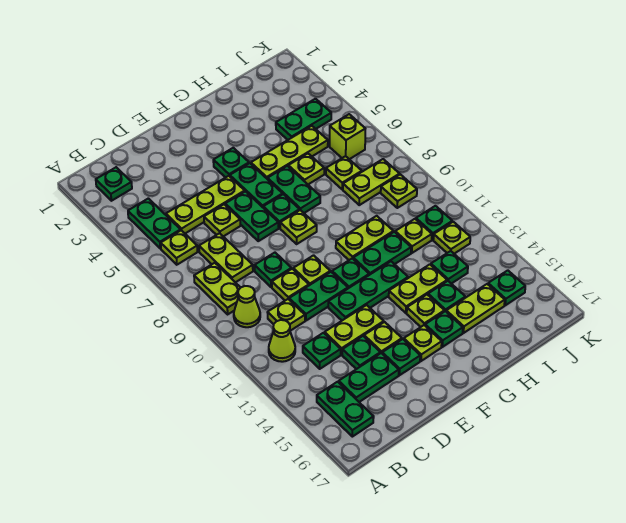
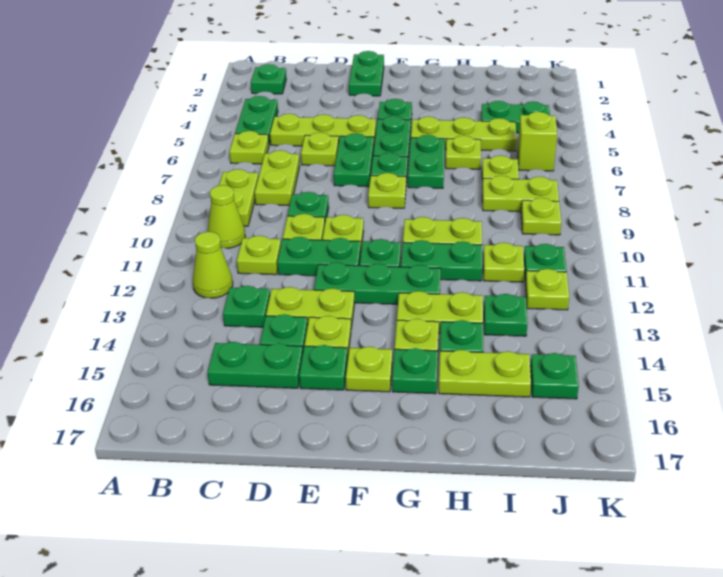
green 1x2 plate [317,382,374,437] -> green 1x2 plate moved to [349,51,384,96]

